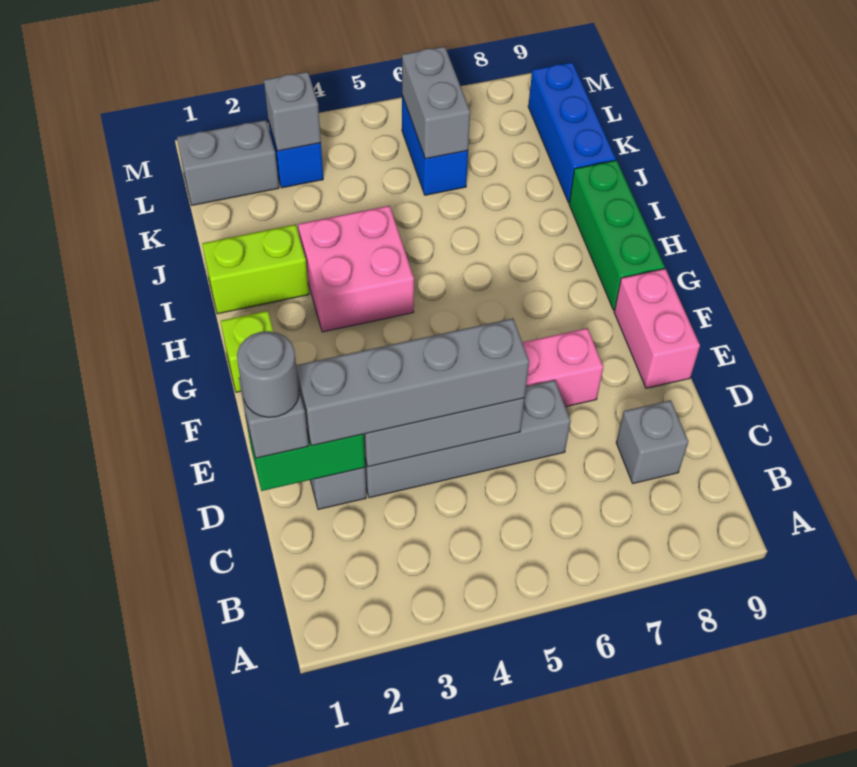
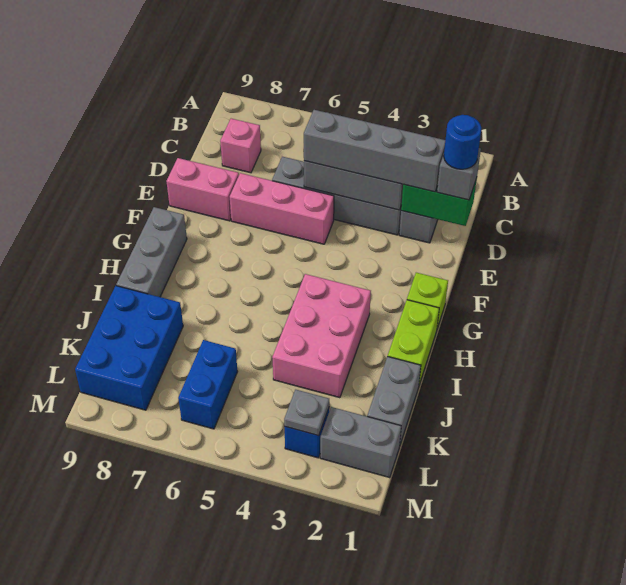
grey 1x1 brick [616,400,688,483] -> pink 1x1 brick [220,119,261,173]
grey 1x1 round brick [237,331,299,417] -> blue 1x1 round brick [444,115,481,169]
pink 1x2 brick [614,269,700,388] -> pink 1x2 brick turned to [166,158,239,221]
green 1x3 brick [569,160,665,310] -> grey 1x3 brick [116,207,187,297]
pink 2x2 brick [298,206,414,332] -> pink 2x3 brick [272,274,371,398]
lime 1x2 brick [202,224,309,314] -> lime 1x2 brick turned to [388,300,439,385]
blue 1x3 brick [528,62,616,203] -> blue 2x3 brick [75,286,183,410]
grey 1x2 brick [402,46,470,159] -> grey 1x2 brick moved to [367,357,421,444]
grey 1x1 brick [264,72,321,151] -> grey 1x1 plate [284,390,329,436]

